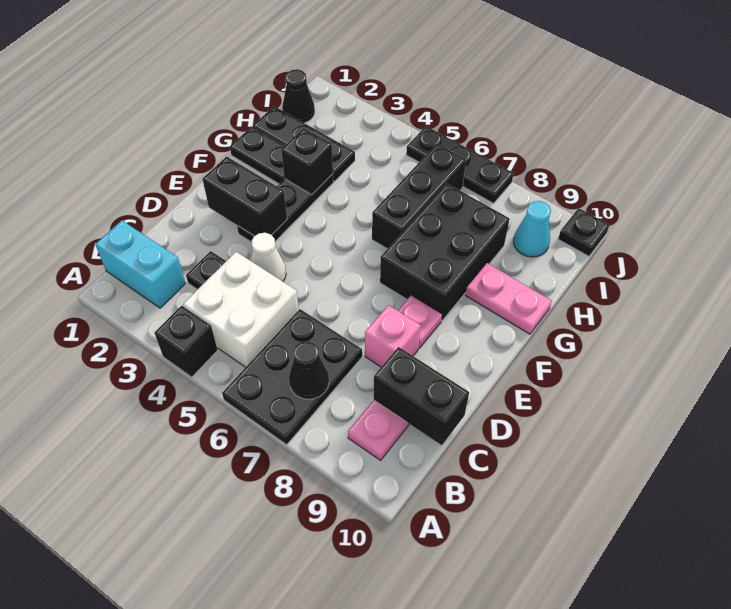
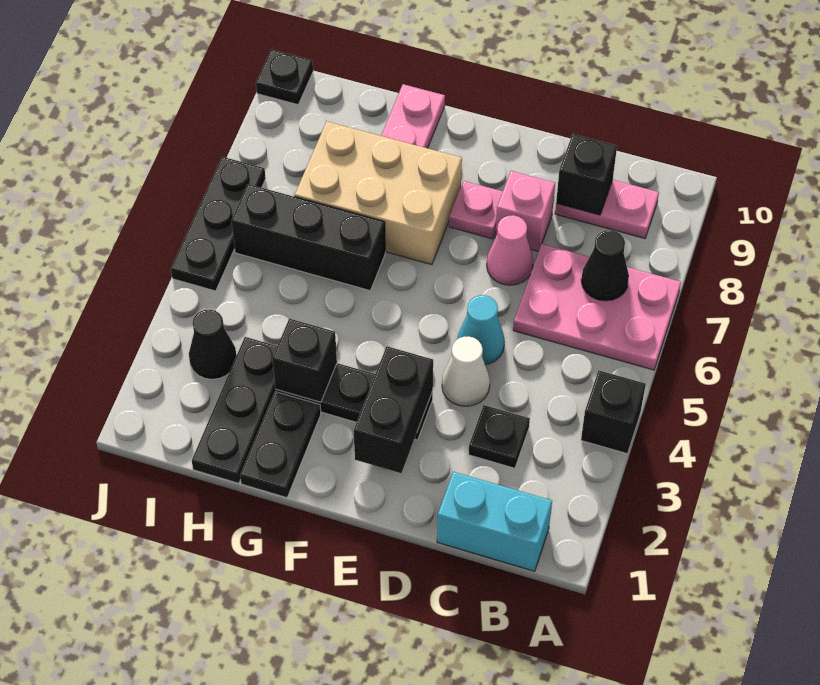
black 2x3 plate [222,309,362,445] -> pink 2x3 plate [513,244,681,370]
cyan 1x2 brick [95,220,186,308] -> cyan 1x2 brick turned to [437,472,552,571]
white 2x2 brick [183,252,299,367] -> none
black 1x2 brick [373,347,469,445] -> black 1x1 brick [556,134,617,215]
none -> pink 1x1 cone [487,215,533,285]
black 2x3 brick [380,184,510,321] -> tan 2x3 brick [295,121,462,265]
black 1x1 cone [282,69,315,123] -> black 1x1 cone moved to [189,310,237,379]
cyan 1x1 cone [513,201,551,257] -> cyan 1x1 cone moved to [457,295,505,365]

